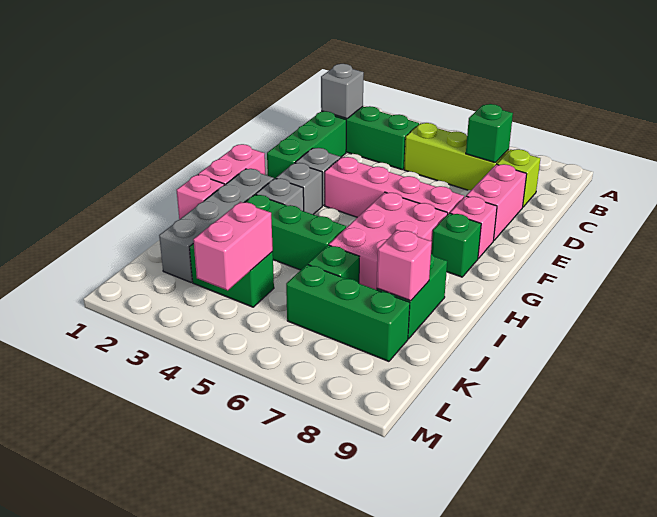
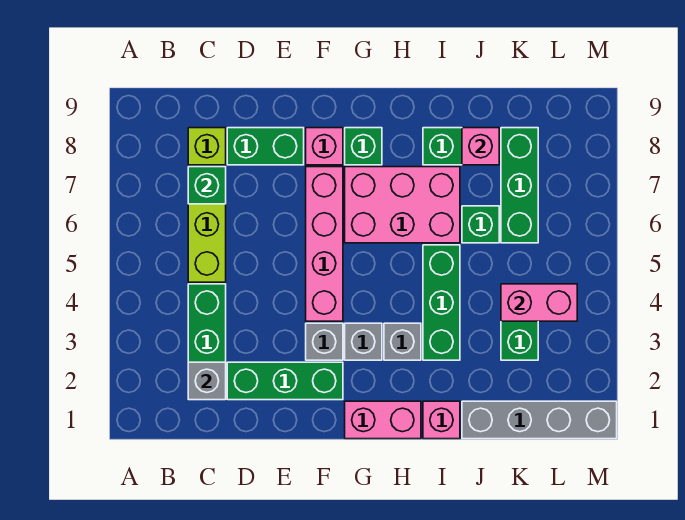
pink 1x2 brick [466,164,527,240] -> green 1x2 brick [227,128,304,165]
grey 1x4 brick [159,169,274,282] -> grey 1x4 brick moved to [462,401,617,439]

